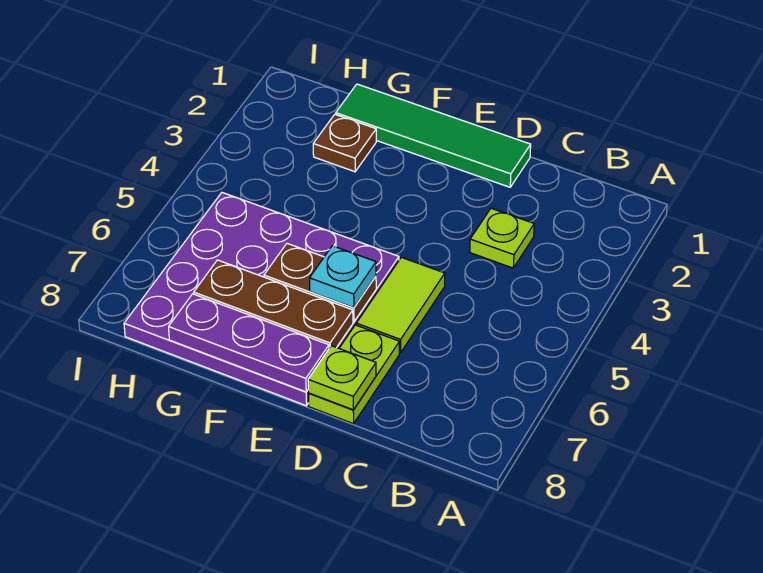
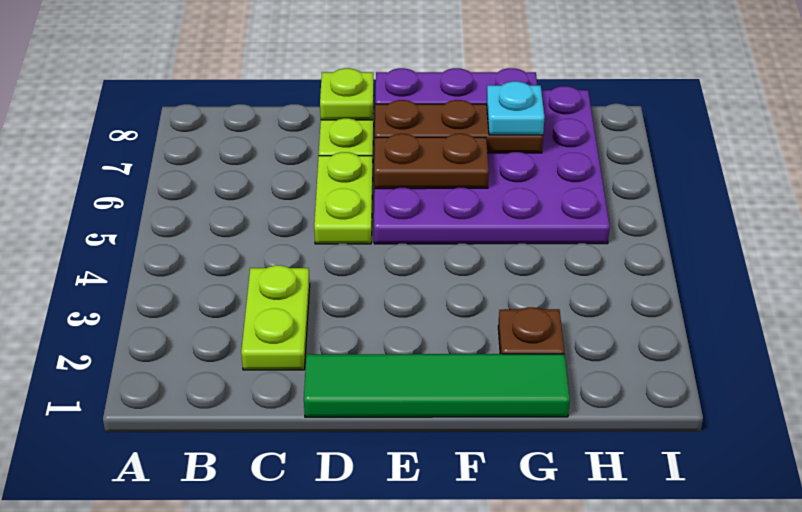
lime 1x1 plate [470,208,534,268] -> lime 1x2 plate [241,265,310,370]
lime 1x2 tile [356,257,445,353] -> lime 1x2 plate [314,152,373,244]
cyan 1x1 plate [310,246,376,308] -> cyan 1x1 plate moved to [487,81,545,135]

